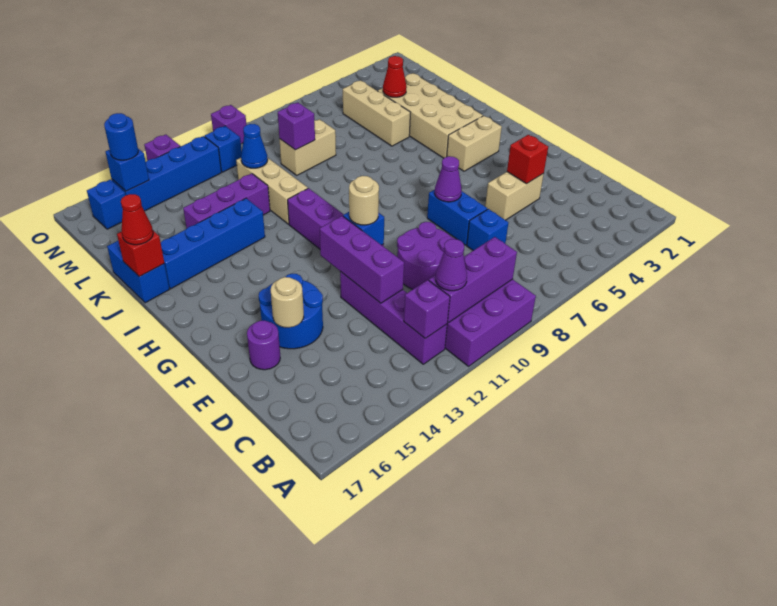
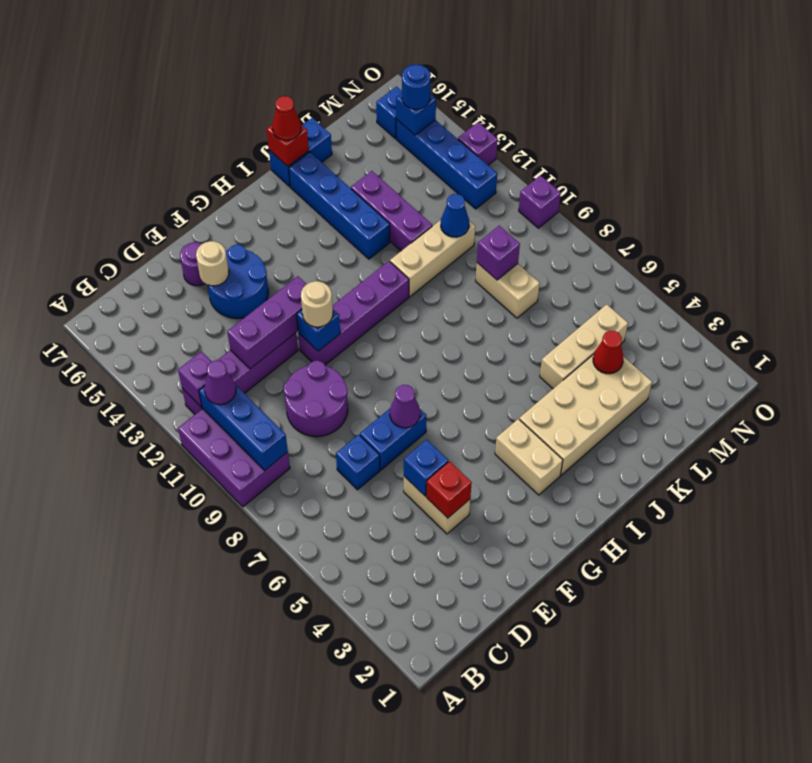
purple 1x3 brick [429,237,517,323] -> blue 1x3 brick [199,385,288,470]
blue 1x1 brick [205,126,242,172] -> blue 1x1 brick moved to [404,440,448,496]

